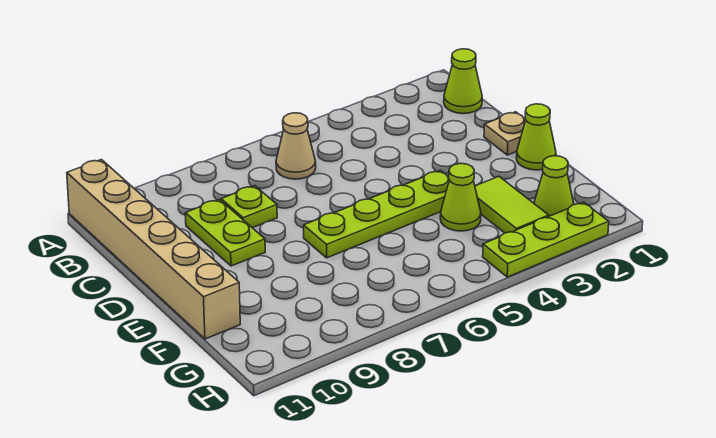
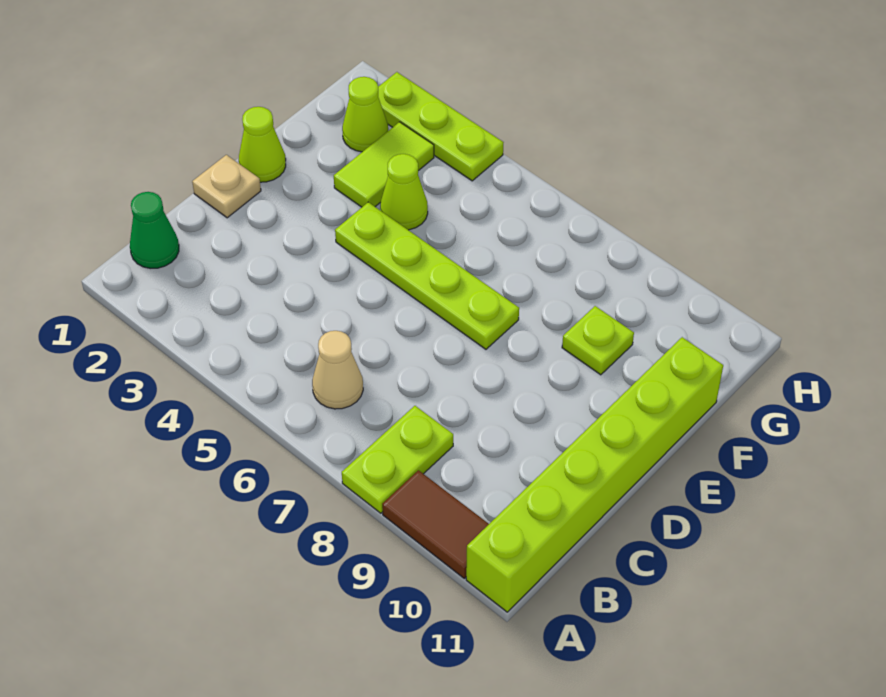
none -> brown 1x2 tile [382,470,489,578]
tan 1x6 brick [67,160,240,339] -> lime 1x6 brick [466,337,723,612]
lime 1x1 cone [444,49,482,114] -> green 1x1 cone [130,192,179,268]
lime 1x1 plate [221,186,277,228] -> lime 1x1 plate moved to [562,306,634,375]
lime 1x2 plate [185,199,265,266] -> lime 1x2 plate moved to [342,406,453,513]

